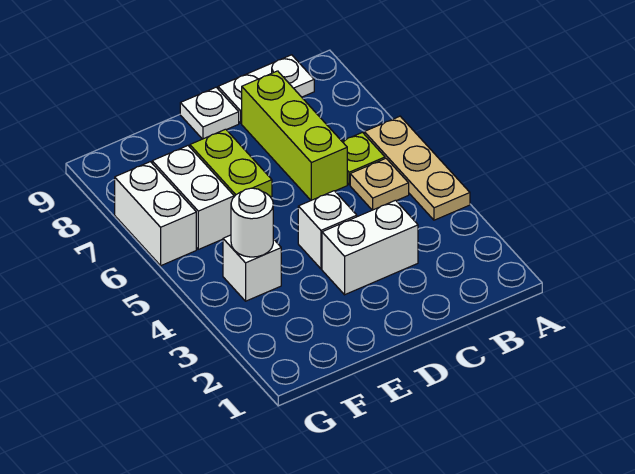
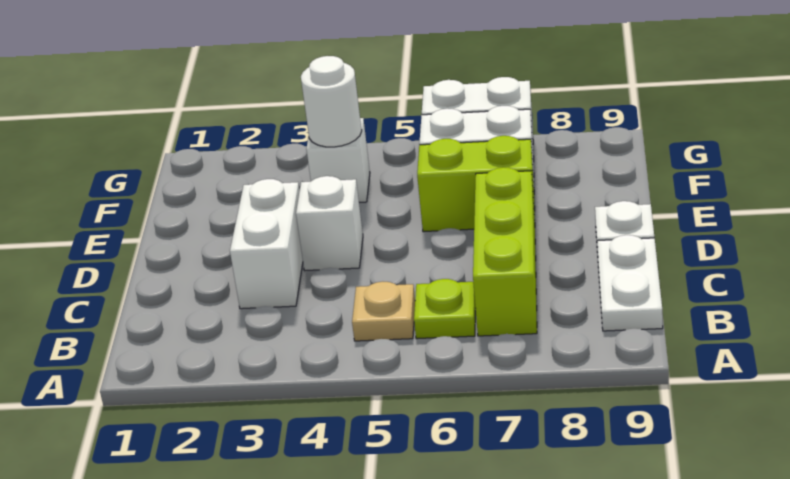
tan 1x3 plate [364,116,470,220] -> none
lime 1x3 brick [242,71,347,200] -> lime 1x3 brick turned to [473,167,537,336]

